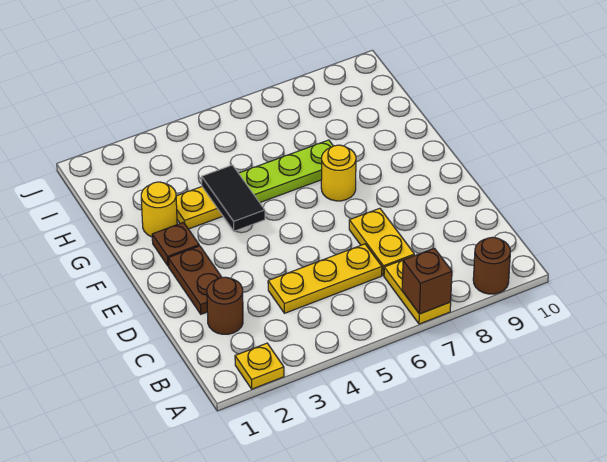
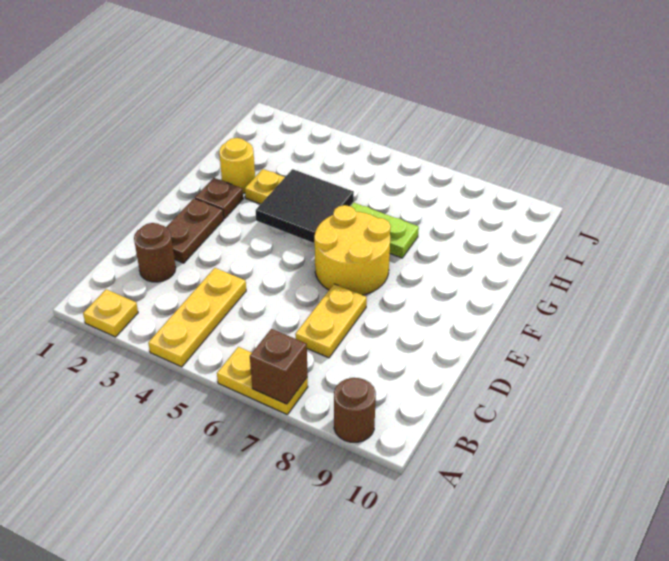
yellow 1x2 plate [384,255,451,324] -> yellow 1x2 plate turned to [217,347,308,415]
yellow 1x3 plate [268,244,382,313] -> yellow 1x3 plate turned to [148,268,246,367]
black 1x2 tile [202,165,265,231] -> black 2x2 tile [256,169,354,243]
yellow 1x1 round brick [321,145,356,201] -> yellow 2x2 round brick [314,205,391,295]

